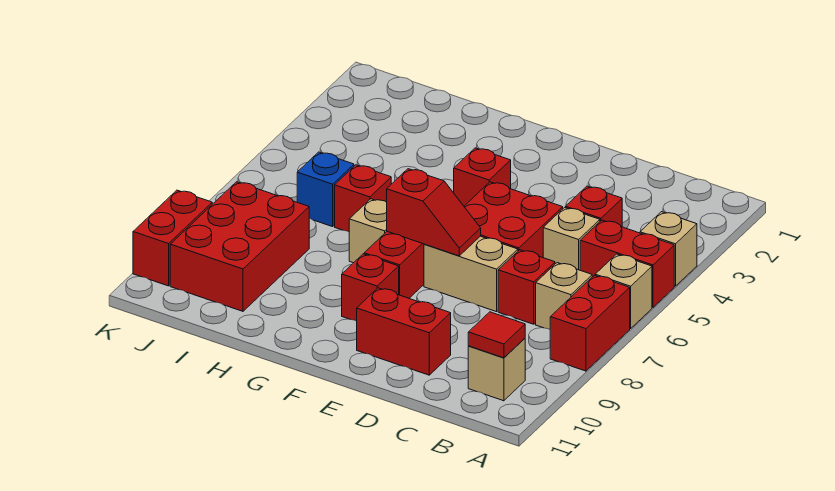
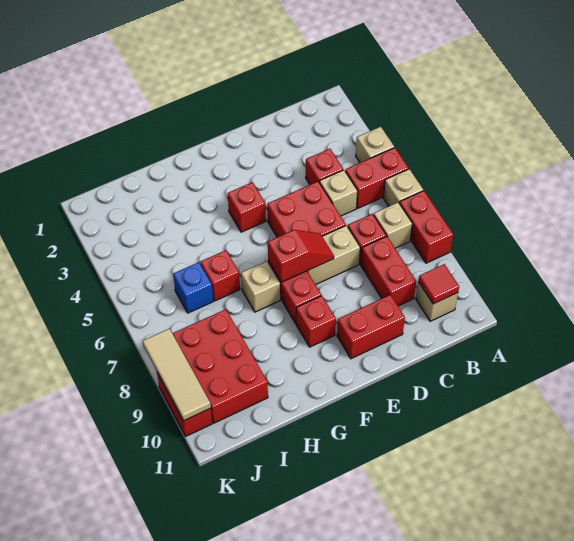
none -> red 1x2 brick [361,236,416,306]
none -> tan 1x3 tile [143,329,211,421]

